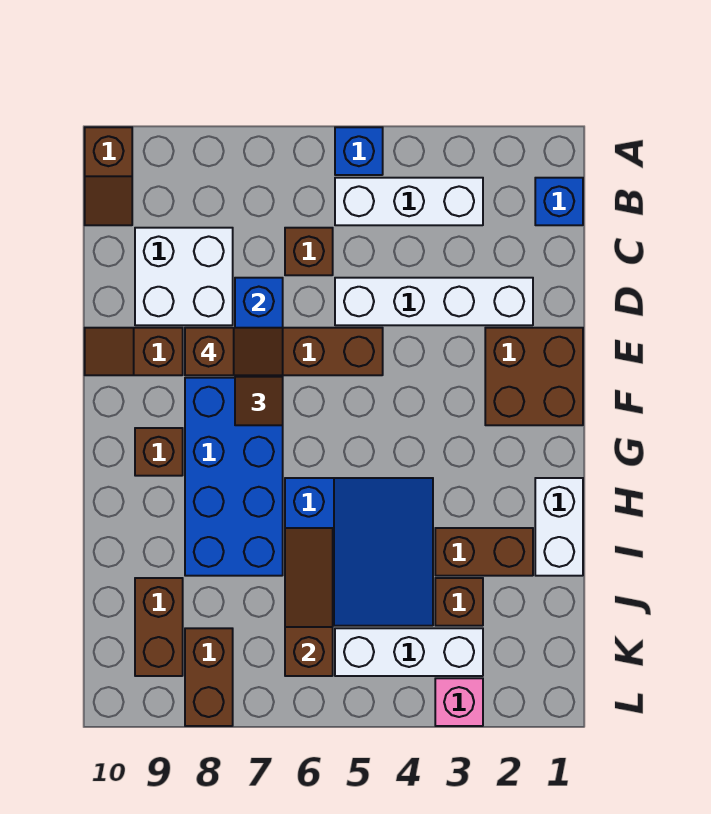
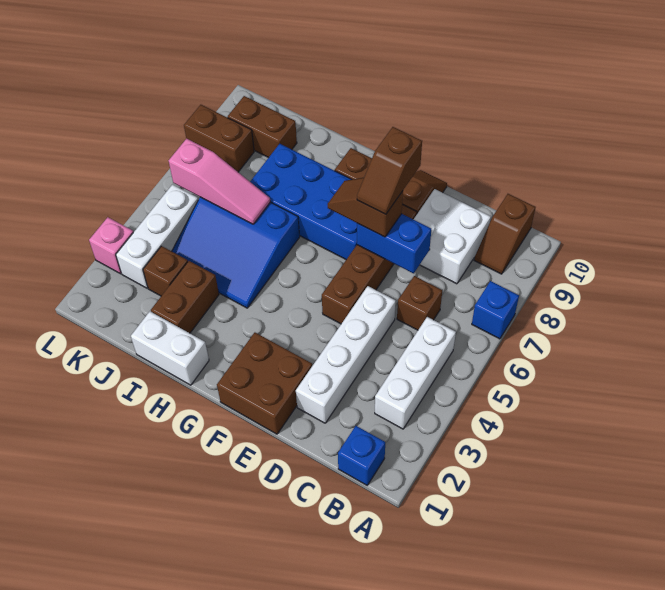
blue 1x1 brick [335,127,383,175] -> blue 1x1 brick moved to [472,281,519,339]
brown 1x2 slope [85,127,132,225] -> brown 1x2 slope turned to [474,194,535,274]
brown 1x3 slope [285,528,333,676] -> pink 1x3 slope [169,138,270,224]

